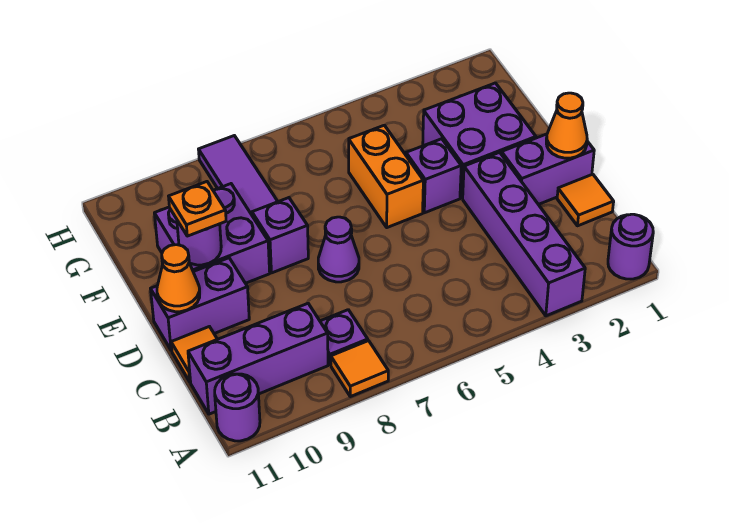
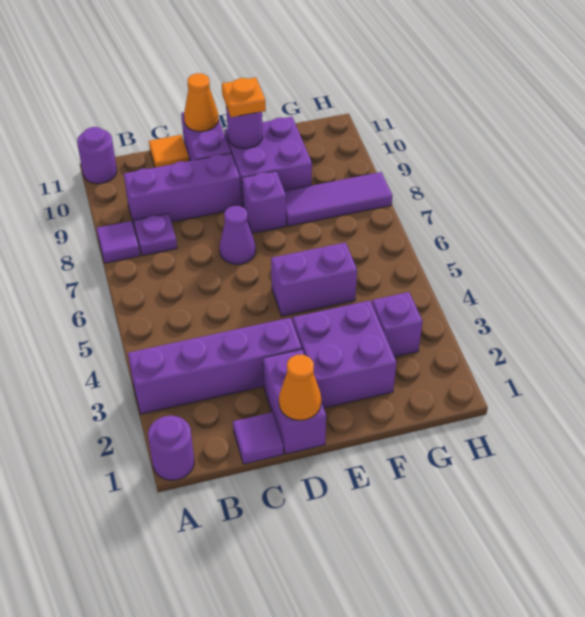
orange 1x1 tile [331,341,388,397] -> purple 1x1 tile [97,221,140,263]
purple 1x3 brick [188,303,328,414] -> purple 1x3 brick turned to [124,153,241,225]
orange 1x1 tile [557,174,614,226] -> purple 1x1 tile [233,412,283,464]
purple 1x1 brick [406,139,461,213] -> purple 1x1 brick moved to [372,292,423,357]
orange 1x2 brick [349,125,423,228] -> purple 1x2 brick [271,243,357,316]

